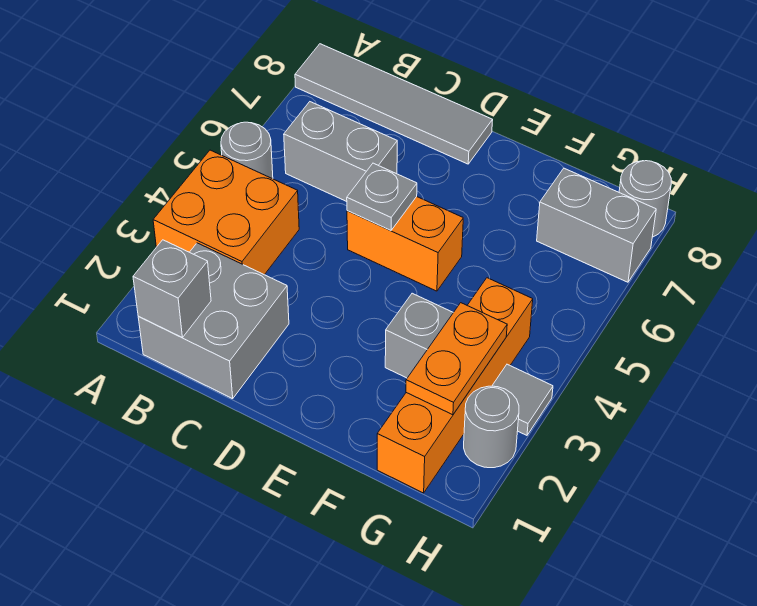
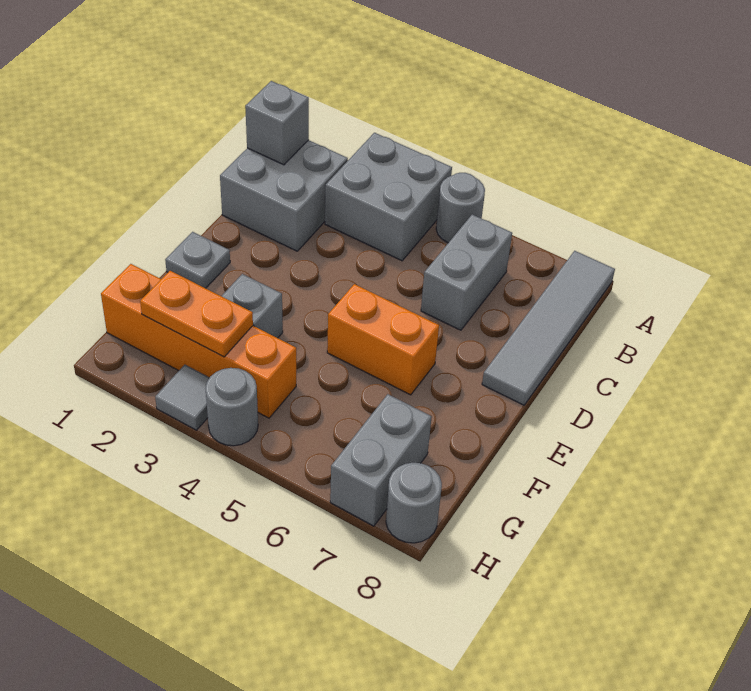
orange 2x2 brick [153,150,299,275] -> grey 2x2 brick [325,133,452,261]
orange 1x2 brick [347,197,463,291] -> orange 1x2 brick turned to [327,284,439,395]
grey 1x1 plate [347,163,417,231] -> grey 1x1 plate moved to [165,232,230,288]
grey 1x1 round brick [464,386,519,468] -> grey 1x1 round brick moved to [206,368,258,446]

